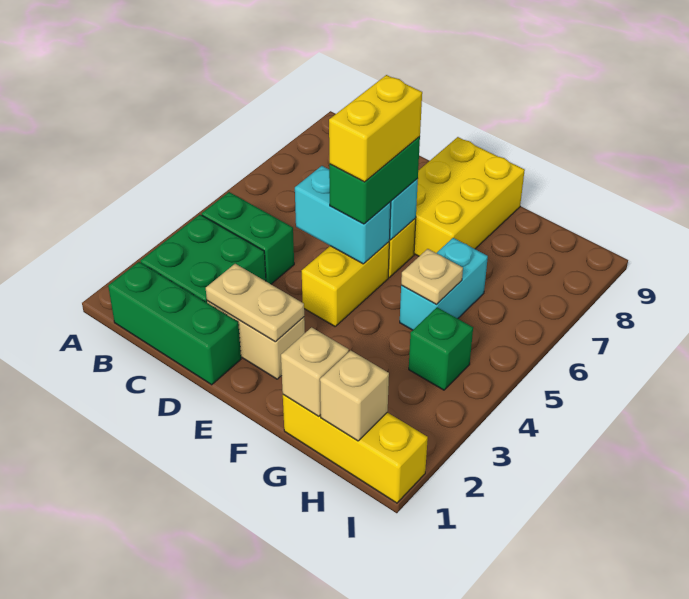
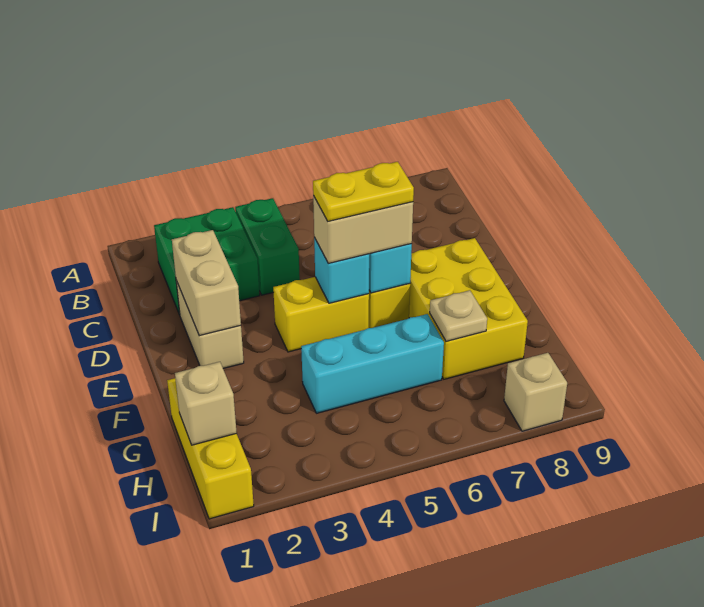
green 1x3 brick [108,262,241,385] -> none
tan 1x2 plate [206,264,304,342] -> tan 1x2 brick [172,230,241,336]
cyan 1x2 brick [295,166,391,264] -> cyan 1x1 brick [314,238,369,303]
green 1x2 brick [329,136,420,224] -> tan 1x2 brick [313,196,413,263]
yellow 1x2 brick [329,75,422,182] -> yellow 1x2 plate [313,162,414,221]
yellow 2x3 brick [414,137,525,256] -> yellow 2x3 brick turned to [409,238,528,379]
tan 1x1 brick [281,327,349,417] -> tan 1x1 brick moved to [504,353,567,431]
cyan 1x2 brick [400,238,488,330] -> cyan 1x3 brick [301,314,444,413]
tan 1x1 plate [401,249,463,305] -> tan 1x1 plate moved to [430,290,487,342]
green 1x1 brick [409,307,473,390] -> none

